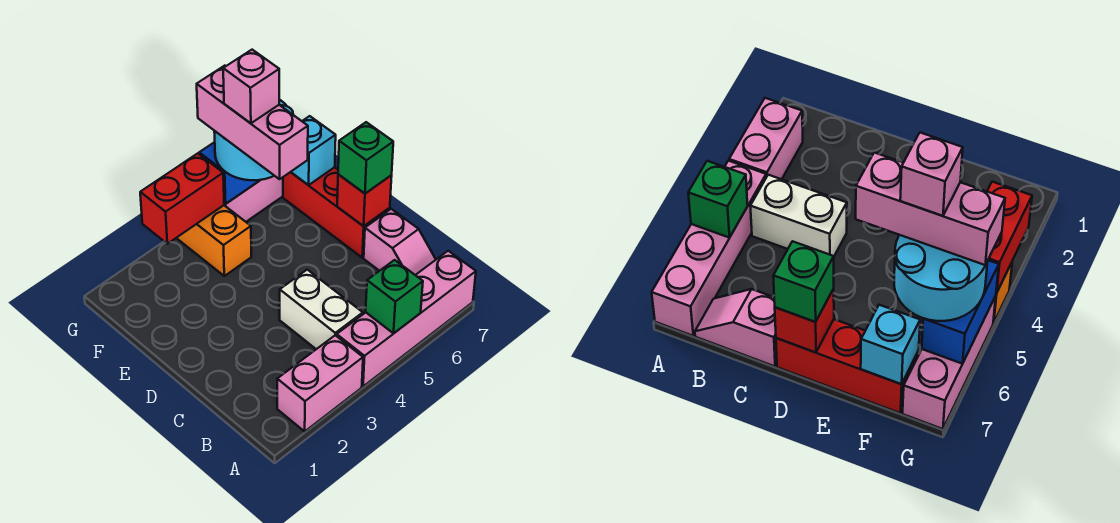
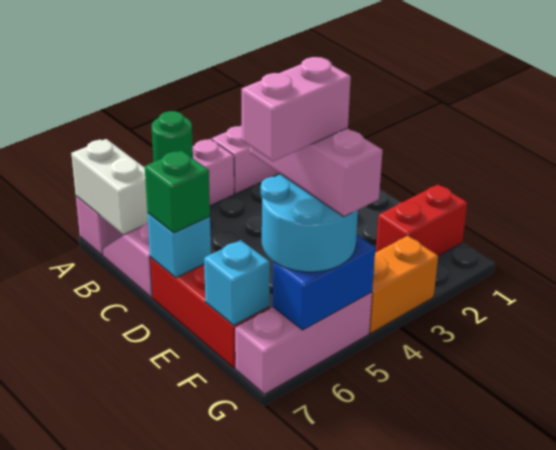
green 1x1 brick [366,260,423,333] -> green 1x1 round brick [152,111,193,162]
white 1x2 brick [280,270,363,349] -> white 1x2 brick moved to [71,139,148,234]
red 1x1 brick [337,175,392,226] -> cyan 1x1 brick [147,213,211,278]
orange 1x2 brick [177,205,251,276] -> orange 1x2 brick turned to [369,236,438,333]
pink 1x1 brick [223,50,279,123] -> pink 1x2 brick [242,57,351,162]
red 1x2 brick [140,153,224,244] -> red 1x2 brick moved to [376,185,467,256]

